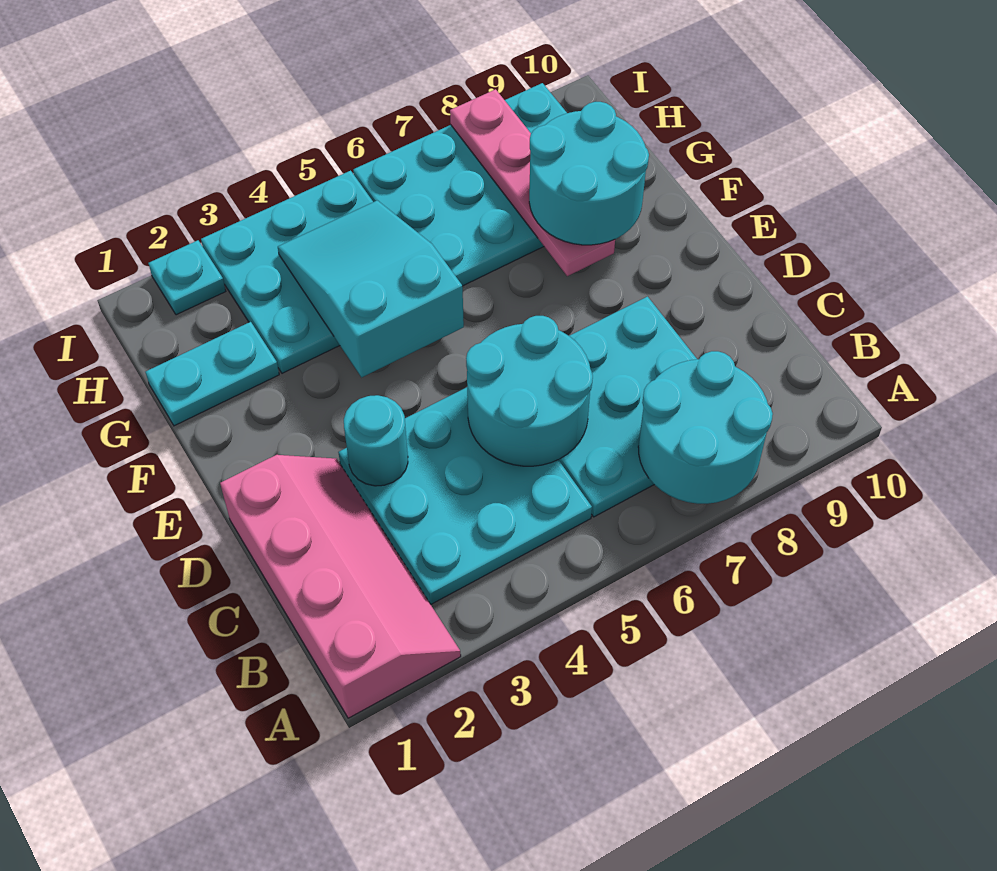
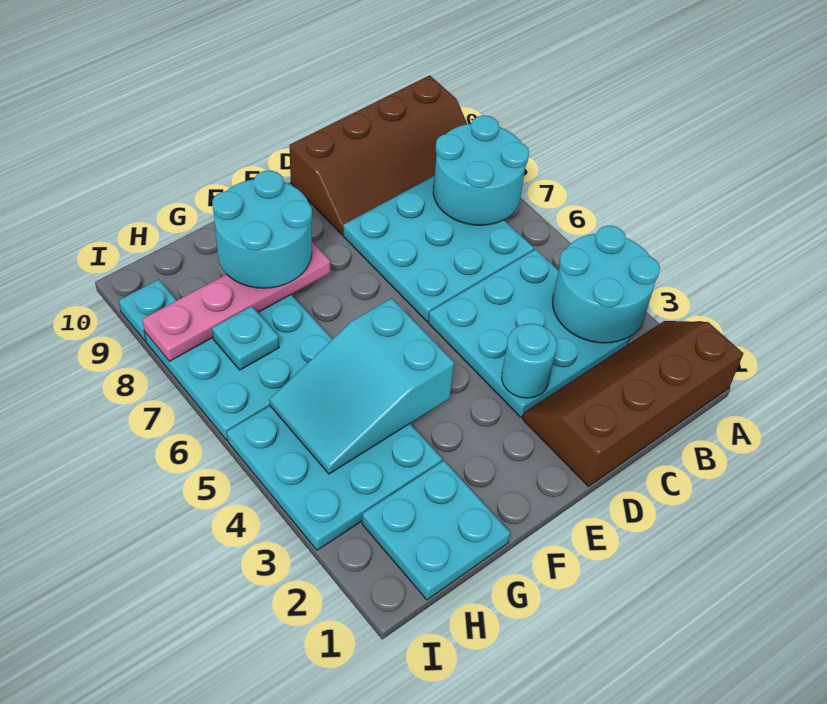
pink 2x4 slope [220,455,461,718] -> brown 2x4 slope [522,321,743,486]
none -> brown 2x4 slope [290,75,467,235]
cyan 2x2 round brick [466,316,593,466] -> cyan 2x2 round brick moved to [553,226,660,343]
cyan 1x2 plate [146,322,279,426] -> cyan 2x2 plate [362,461,510,600]
cyan 1x1 plate [149,240,226,315] -> cyan 1x1 plate moved to [212,306,279,370]

